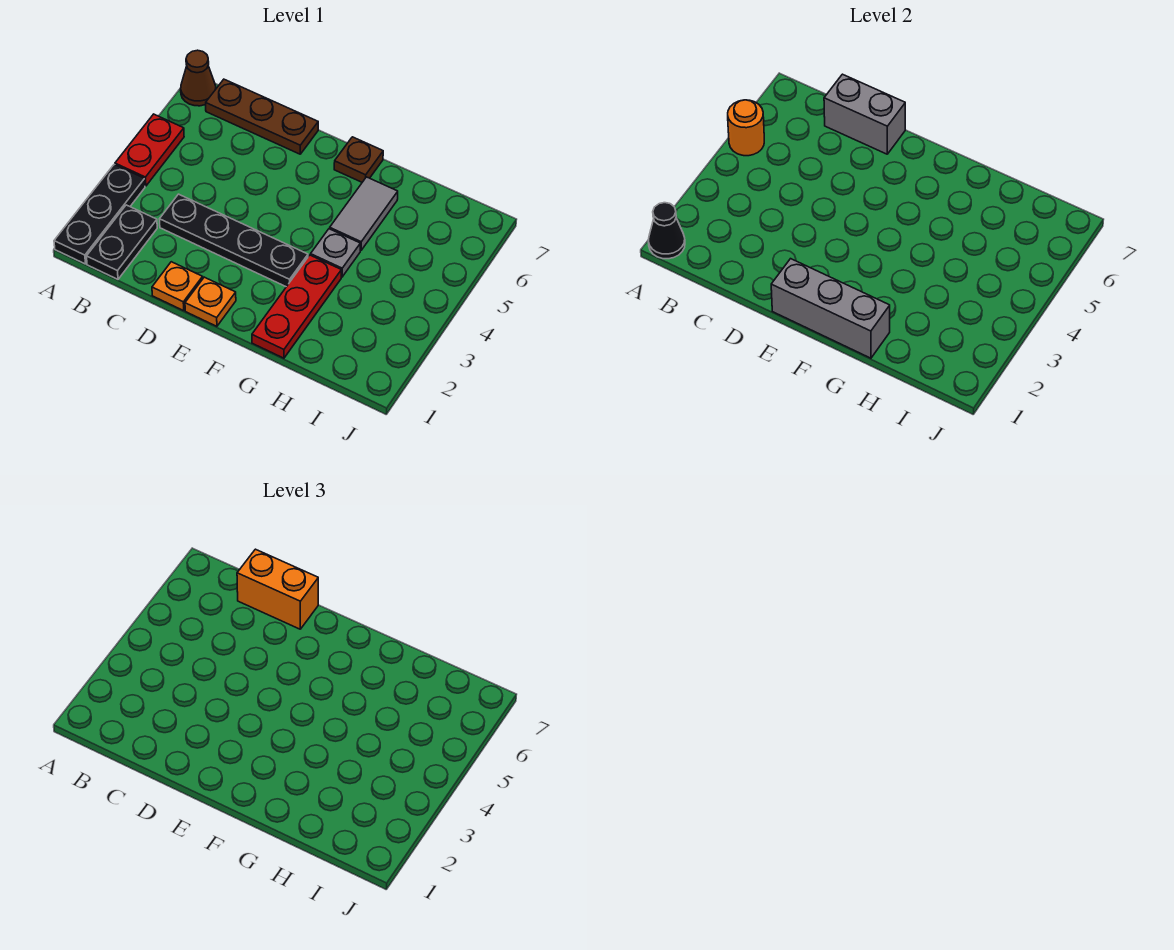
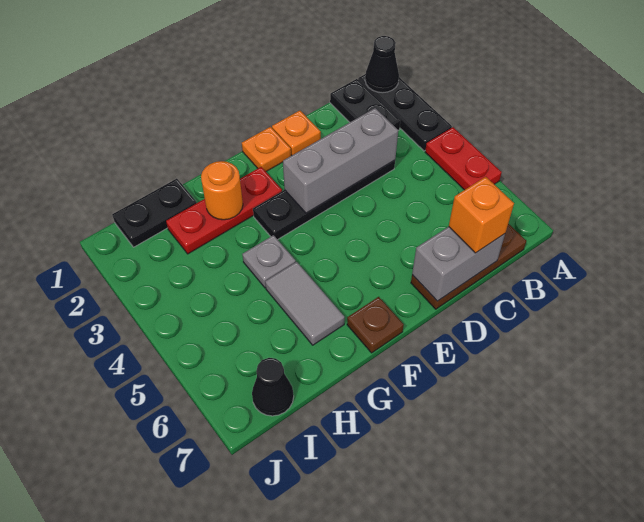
orange 1x1 round brick [728,100,764,156] -> orange 1x1 round brick moved to [201,161,243,220]
brown 1x1 cone [181,50,216,106] -> none
orange 1x2 brick [237,549,318,629] -> orange 1x1 brick [449,177,514,253]
grey 1x3 brick [771,259,890,358] -> grey 1x3 brick moved to [283,108,398,213]
red 1x3 plate [252,255,341,358] -> red 1x3 plate turned to [166,167,282,254]
none -> black 1x2 plate [112,179,197,247]
none -> black 1x1 cone [252,358,294,416]

